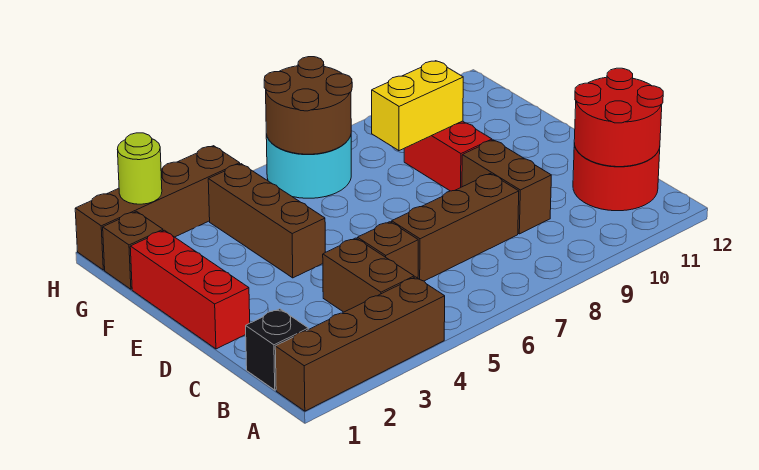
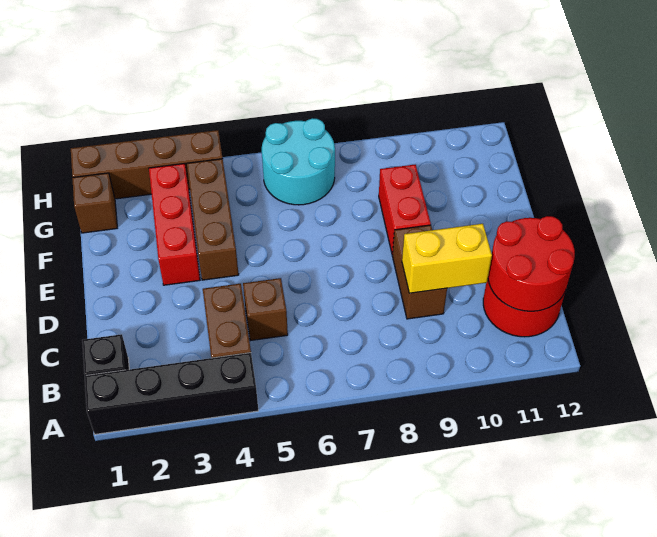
brown 1x4 brick [275,277,445,411] -> black 1x4 brick [85,353,258,434]
brown 1x3 brick [392,174,519,281] -> none
red 1x3 brick [130,230,250,349] -> red 1x3 brick moved to [149,164,200,285]
yellow 1x2 brick [372,61,463,151] -> yellow 1x2 brick moved to [402,224,492,293]
brown 2x2 round brick [264,57,352,154] -> none
lime 1x1 round brick [118,133,162,204] -> none

